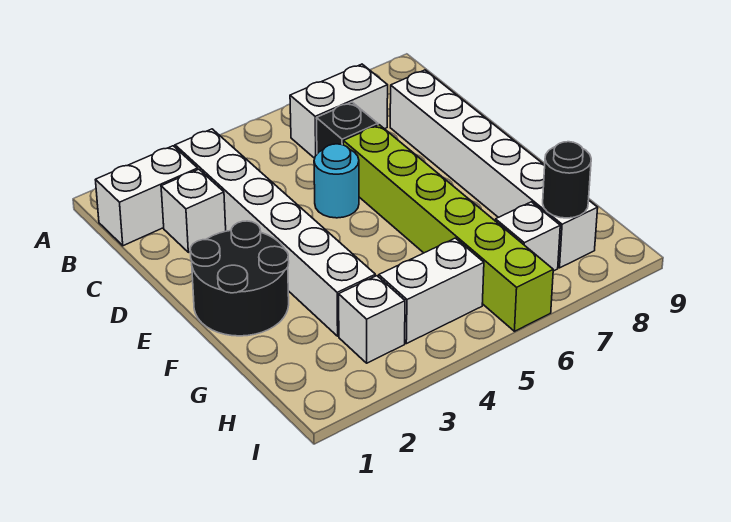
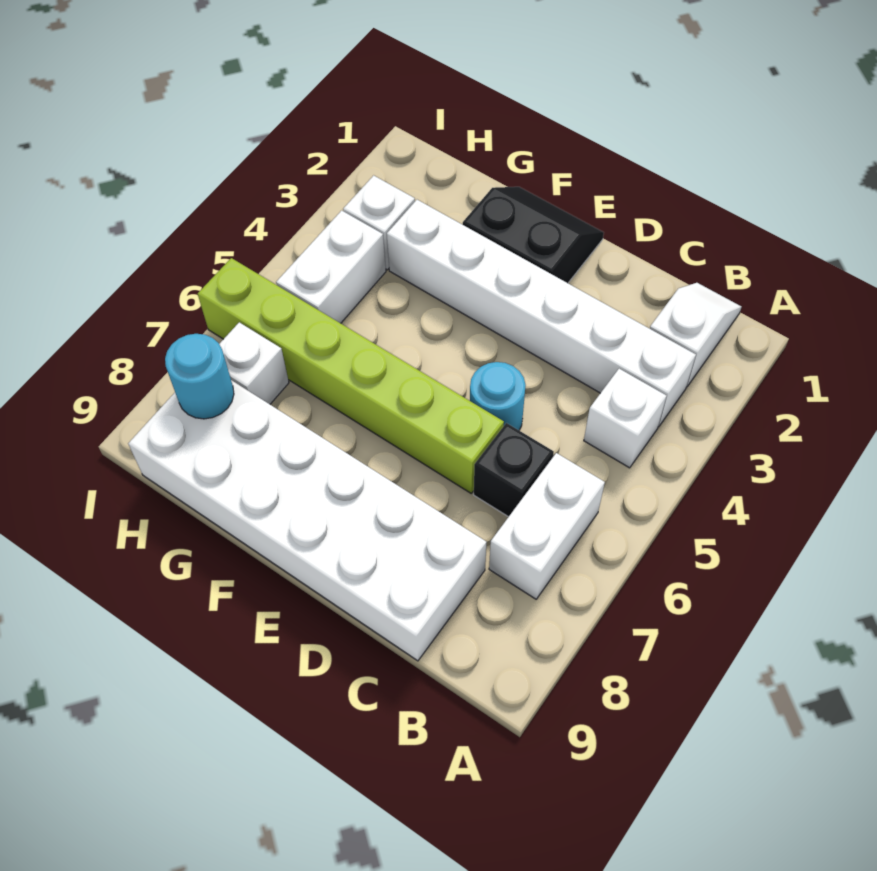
white 1x2 brick [96,146,198,246] -> white 1x2 slope [650,283,741,387]
white 1x1 brick [161,169,226,252] -> white 1x1 brick moved to [584,369,667,468]
white 1x6 brick [390,70,598,268] -> white 2x6 brick [128,380,487,661]
black 2x2 round brick [190,221,289,336] -> black 2x2 slope [463,187,604,283]
black 1x1 round brick [543,142,591,218] -> cyan 1x1 round brick [165,334,234,419]

